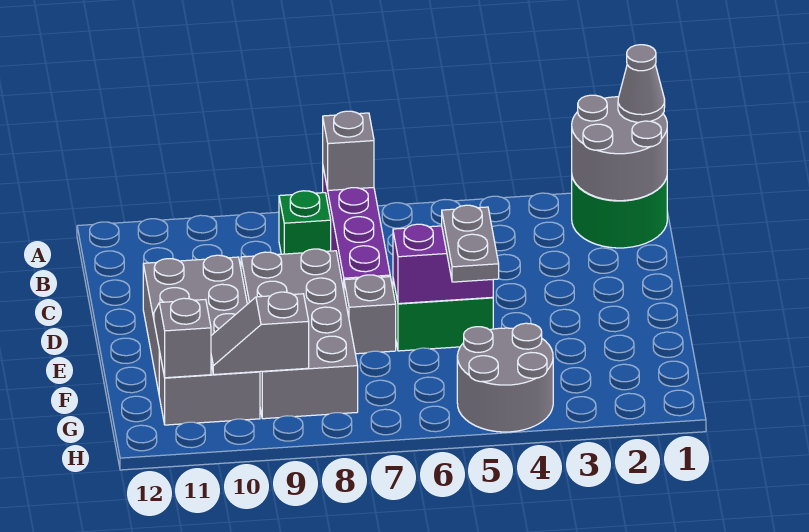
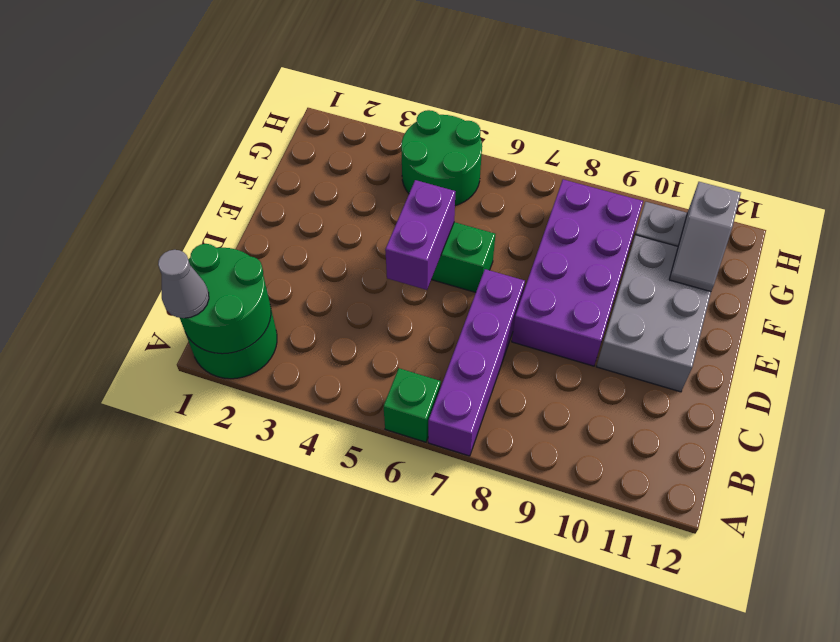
grey 2x2 round brick [572,95,667,201] -> green 2x2 round brick [180,244,271,354]
grey 1x1 brick [323,111,374,190] -> none
green 1x1 brick [279,191,331,254] -> green 1x1 brick moved to [383,368,441,442]
grey 2x4 brick [241,249,358,419] -> purple 2x4 brick [512,180,643,366]
purple 1x2 brick [393,224,493,304] -> purple 1x2 brick turned to [385,180,456,290]
grey 1x2 plate [442,205,499,282] -> none
grey 1x1 brick [344,275,396,354] -> none
grey 2x2 round brick [457,323,553,432] -> green 2x2 round brick [401,110,482,206]
grey 1x2 slope [211,292,309,374] -> none

